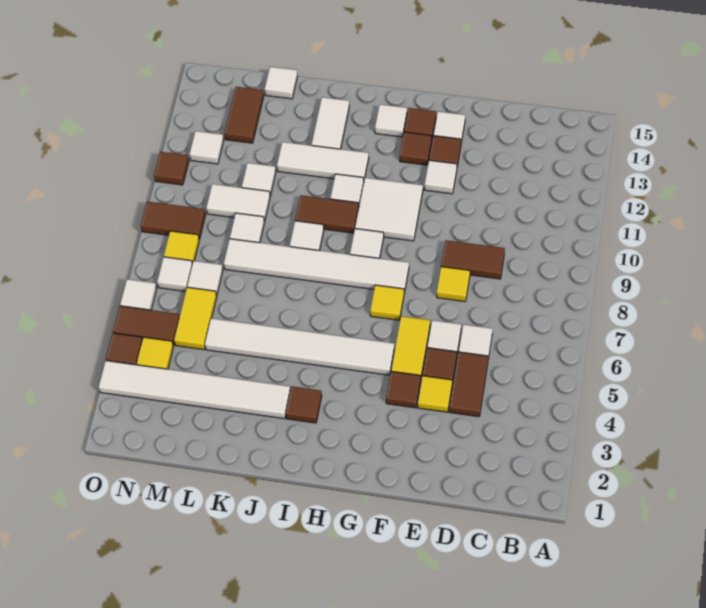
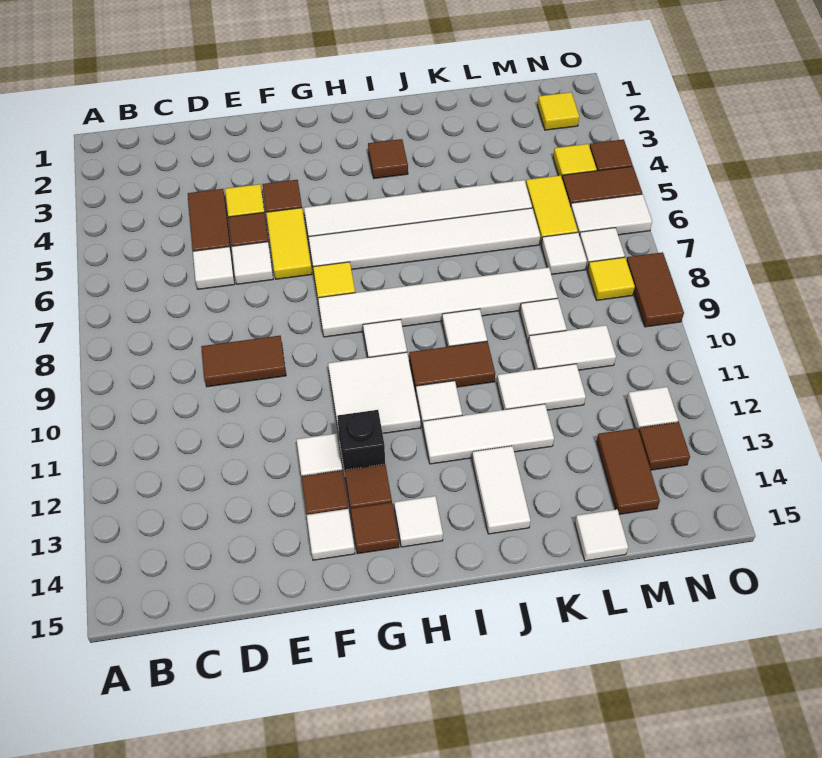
yellow 1x1 tile [437,267,470,302] -> yellow 1x1 tile moved to [538,92,579,130]
none -> black 1x1 brick [337,410,385,472]
white 1x6 tile [99,361,290,419] -> white 1x6 tile moved to [308,208,540,272]
white 1x1 tile [242,163,276,196] -> white 1x2 tile [497,364,586,410]
brown 1x2 tile [141,202,206,239] -> brown 1x2 tile turned to [626,252,684,327]
white 1x1 tile [120,279,157,310] -> white 1x2 tile [571,194,652,235]
brown 1x1 tile [154,152,189,185] -> brown 1x1 tile moved to [639,422,690,470]

